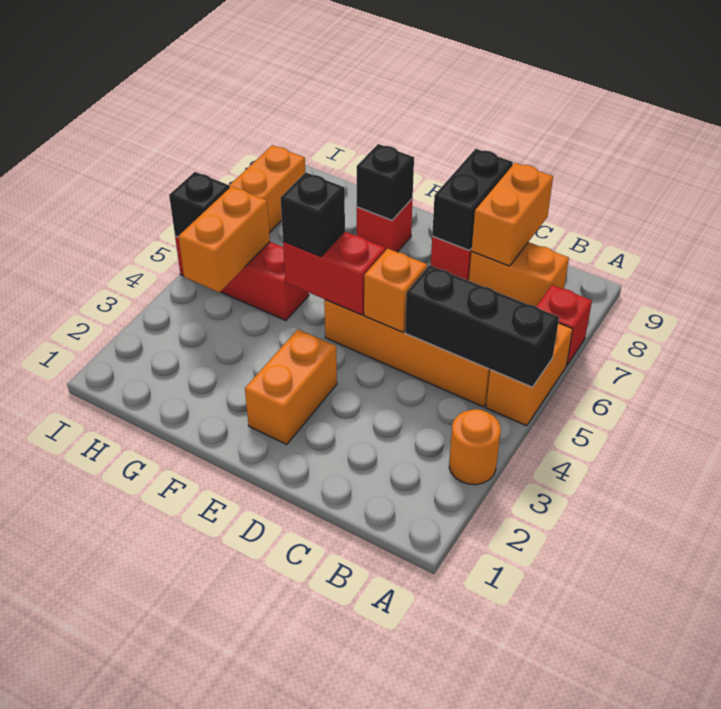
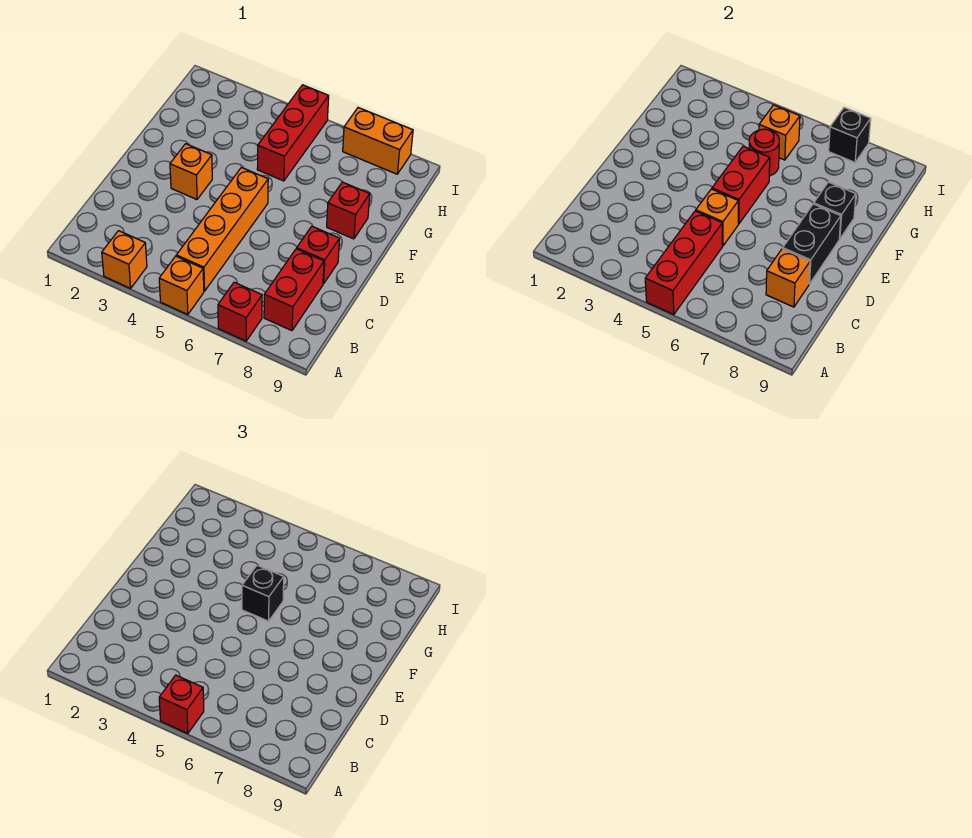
orange 1x1 round brick [449,409,501,485] -> orange 1x1 brick [102,231,147,288]
orange 1x2 brick [486,323,573,426] -> orange 1x1 brick [159,256,204,315]
black 1x3 brick [405,265,559,387] -> red 1x3 brick [645,211,722,315]
none -> red 1x1 brick [159,675,204,734]
orange 1x2 brick [469,242,569,306] -> red 1x2 brick [264,249,324,331]
orange 1x2 brick [471,163,553,266] -> orange 1x1 brick [766,249,810,307]
black 1x2 brick [432,149,513,250] -> black 1x2 brick turned to [783,204,841,284]
orange 1x2 brick [245,329,337,444] -> orange 1x1 brick [170,144,212,199]
none -> red 1x1 round brick [749,129,779,176]
orange 1x2 brick [178,186,270,292] -> orange 1x1 brick [759,105,800,160]
black 1x1 brick [169,172,230,237] -> black 1x1 brick moved to [829,108,871,162]

